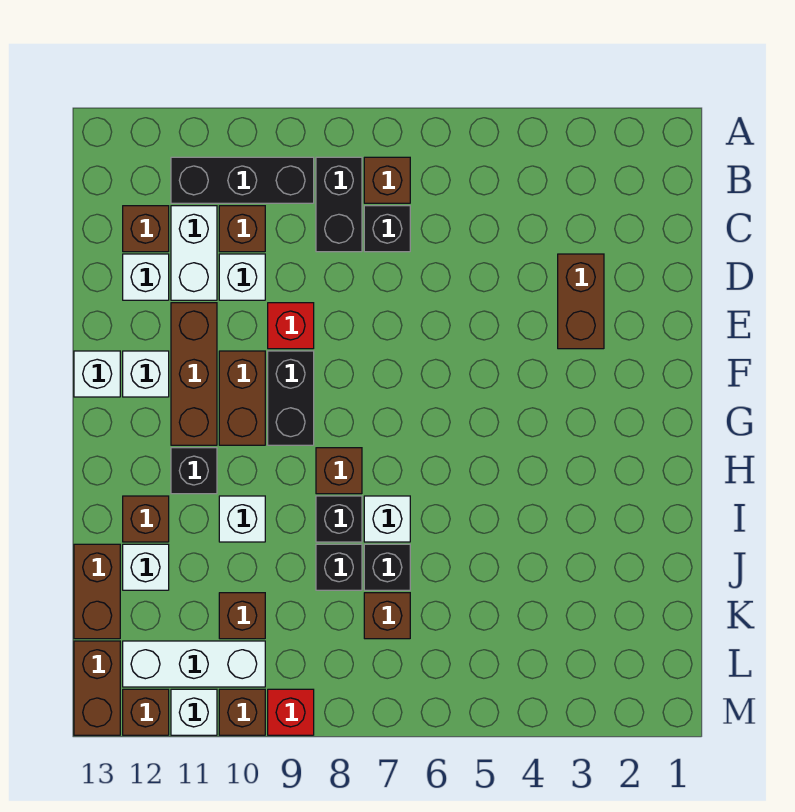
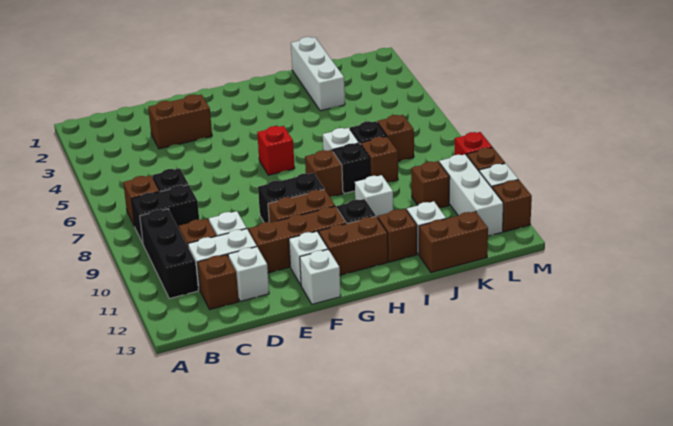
red 1x1 brick [268,303,314,349] -> red 1x1 brick moved to [257,126,295,175]
none -> white 1x3 brick [291,37,345,111]
black 1x1 brick [316,544,362,590] -> brown 1x1 brick [361,137,398,182]
brown 1x2 brick [74,641,120,735] -> brown 1x2 brick moved to [319,216,388,275]

